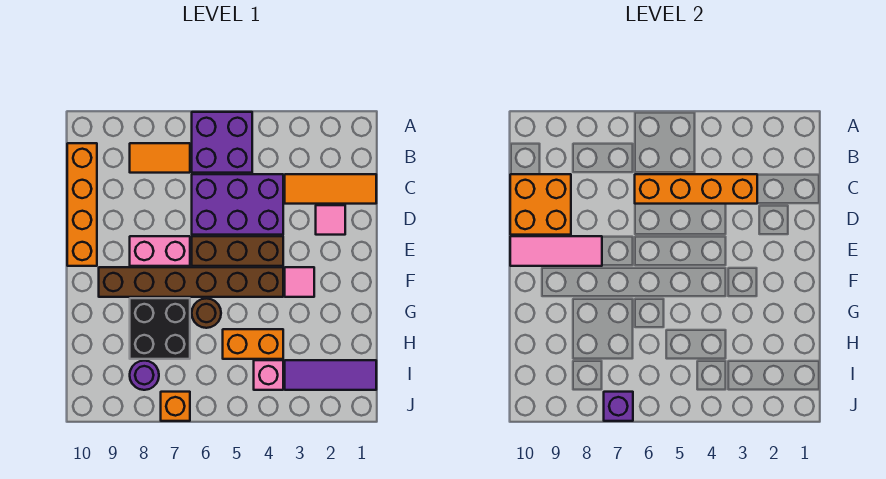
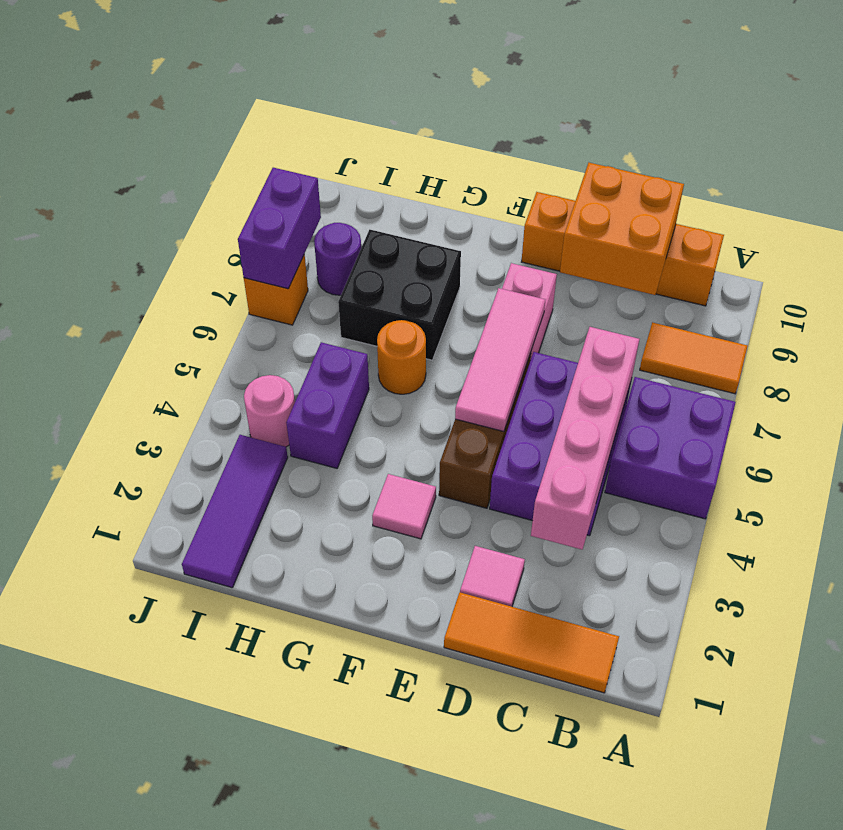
orange 1x2 tile [130,143,190,173] -> orange 1x2 tile turned to [640,322,747,394]
orange 1x3 tile [285,174,376,204] -> orange 1x3 tile turned to [444,592,619,693]
orange 1x4 brick [635,174,757,204] -> pink 1x4 brick [531,327,639,549]
pink 1x3 tile [510,236,602,266] -> pink 1x3 tile moved to [455,288,545,432]
brown 1x6 brick [99,267,283,297] -> none
brown 1x1 round brick [192,298,221,328] -> orange 1x1 round brick [377,320,426,394]
orange 1x2 brick [223,329,283,359] -> purple 1x2 brick [286,342,369,468]
pink 1x1 brick [254,360,283,390] -> pink 1x1 round brick [244,375,295,447]
purple 1x1 brick [604,392,633,421] -> purple 1x2 brick [238,168,321,289]

